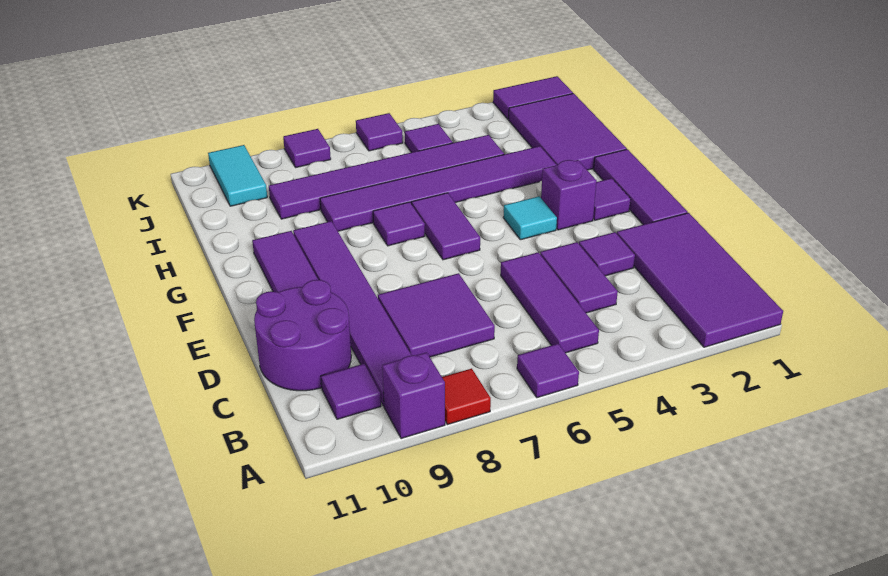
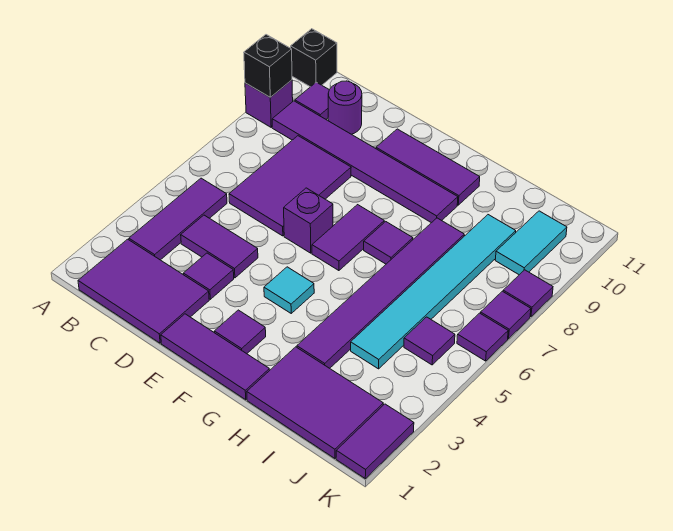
purple 2x4 tile [617,213,783,347] -> purple 2x3 tile [78,239,209,343]
purple 1x1 tile [517,344,579,398] -> purple 1x1 tile moved to [481,291,531,339]
red 1x1 tile [442,368,491,425] -> none
none -> black 1x1 brick [244,35,292,97]
none -> black 1x1 brick [291,29,337,87]
purple 1x3 tile [501,252,599,353] -> purple 1x3 tile turned to [129,178,227,260]
purple 2x2 tile [378,273,495,357] -> purple 2x3 tile [229,136,351,236]
purple 2x2 round brick [254,280,351,391] -> purple 1x1 round brick [328,81,362,134]
purple 1x1 brick [541,160,597,230] -> purple 1x1 brick moved to [284,188,333,253]
purple 1x2 tile [412,193,480,260] -> purple 1x2 tile turned to [312,205,384,271]
purple 1x6 tile [269,135,504,219] -> cyan 1x6 tile [351,215,516,369]
cyan 1x2 tile [208,145,267,206] -> cyan 1x2 tile turned to [495,211,567,275]

